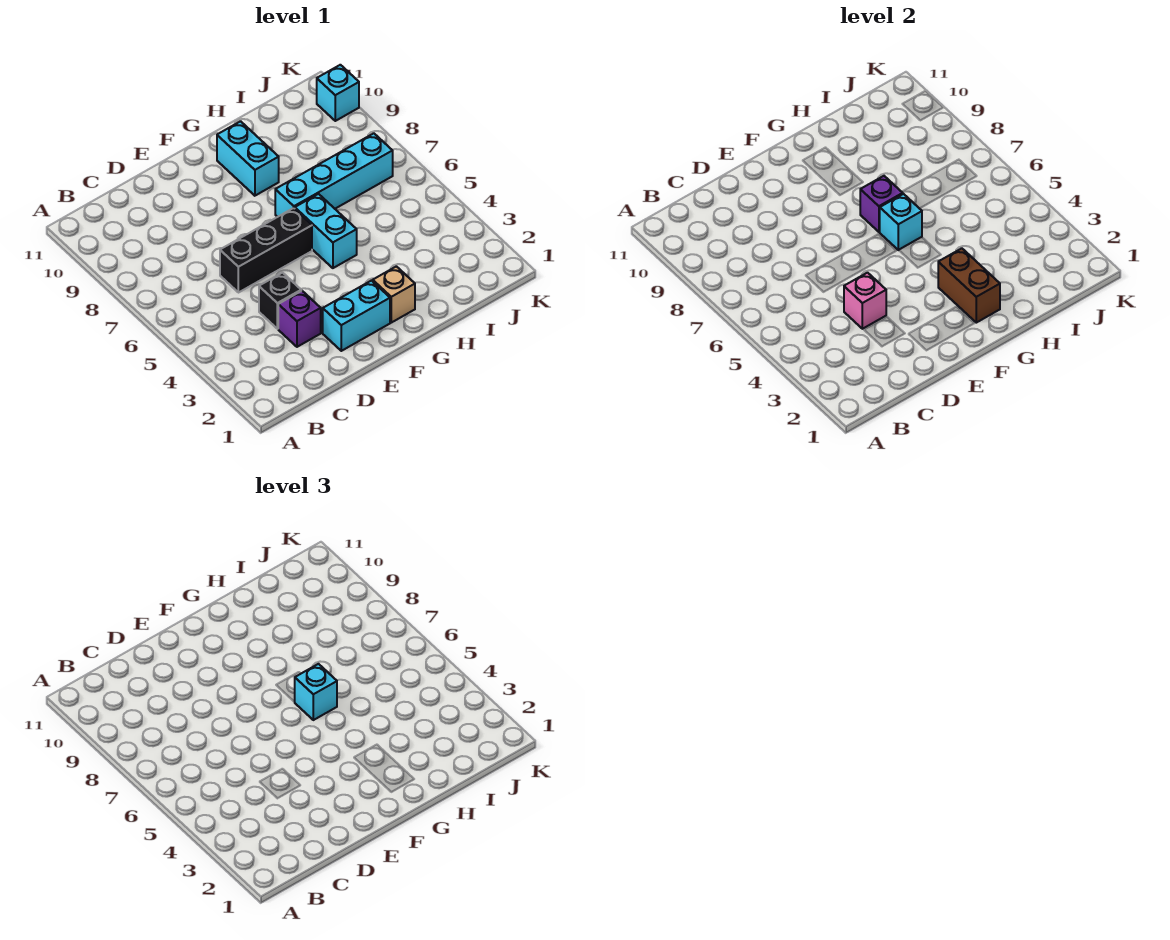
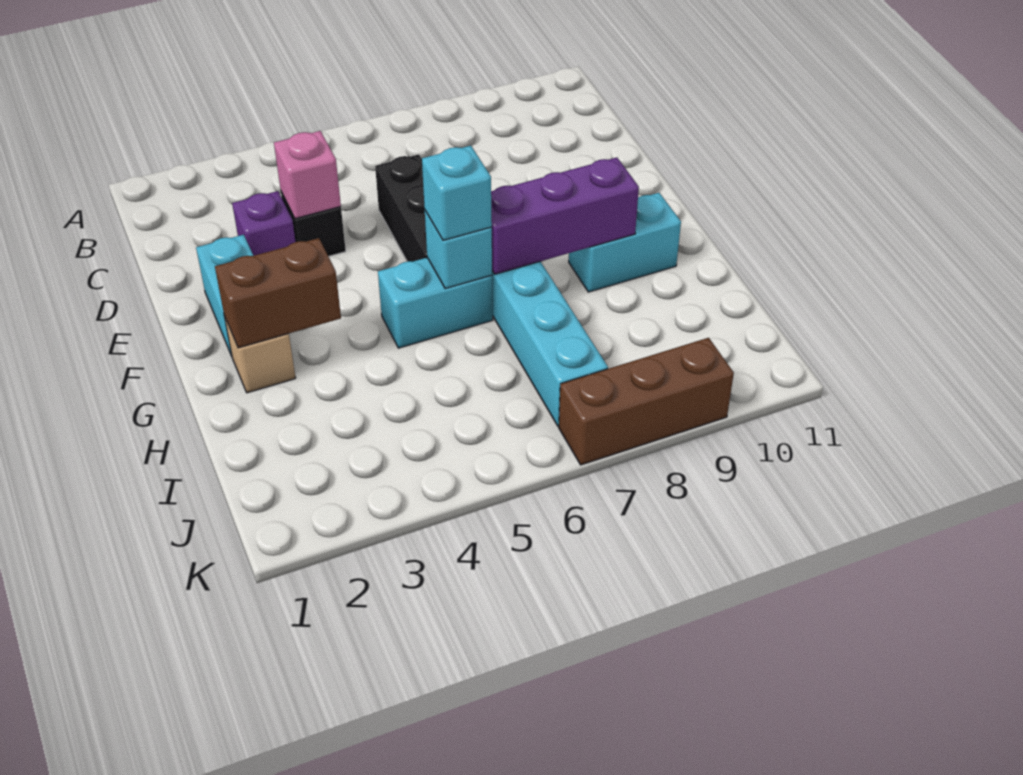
purple 1x1 brick [860,176,903,232] -> purple 1x3 brick [491,157,639,274]
none -> brown 1x3 brick [559,338,734,465]
cyan 1x1 brick [317,65,359,121] -> none

